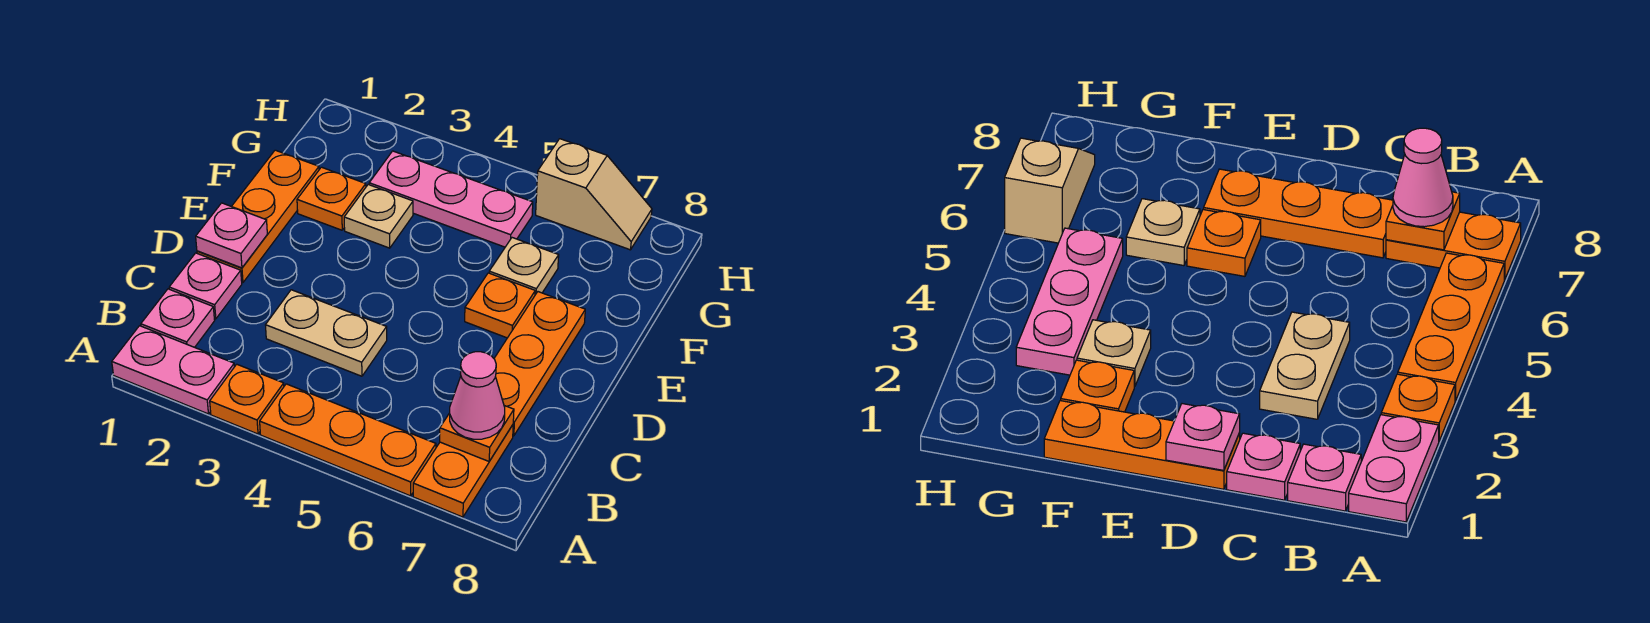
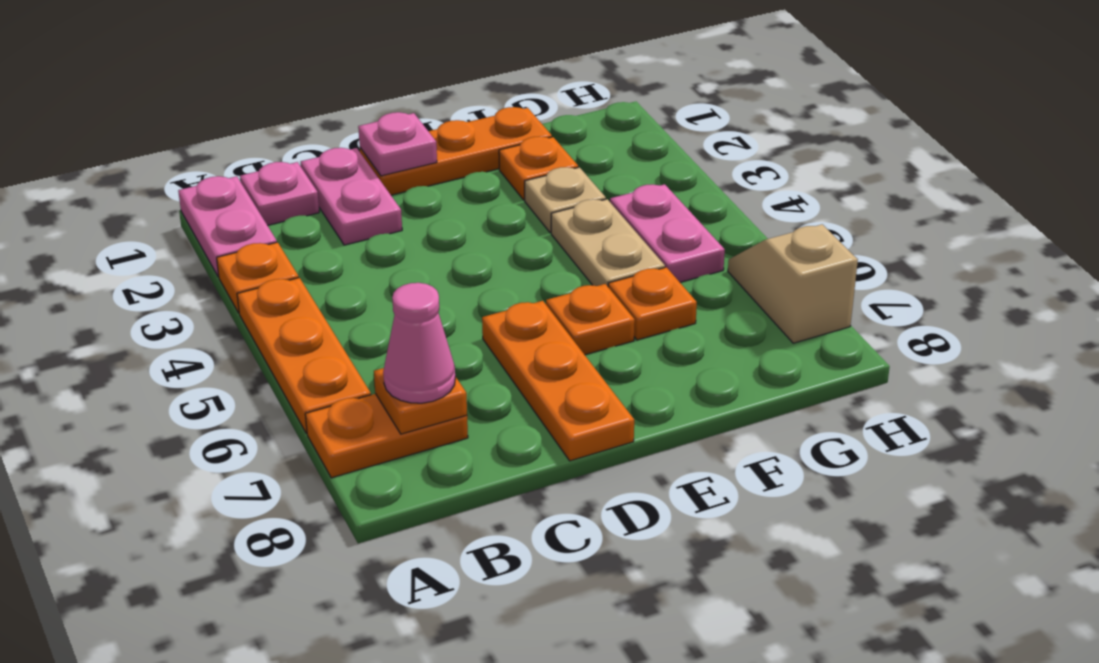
pink 1x1 plate [169,253,242,319] -> pink 1x2 plate [301,148,402,245]
tan 1x2 plate [266,290,387,376] -> tan 1x2 plate moved to [551,199,665,286]
orange 1x3 plate [494,292,585,436] -> orange 1x3 plate turned to [482,301,634,461]
tan 1x1 plate [489,238,559,295] -> orange 1x1 plate [608,267,697,340]
pink 1x3 plate [369,151,533,247] -> pink 1x2 plate [610,184,725,282]
tan 1x2 slope [536,139,652,250] -> tan 1x2 slope turned to [728,224,858,343]

